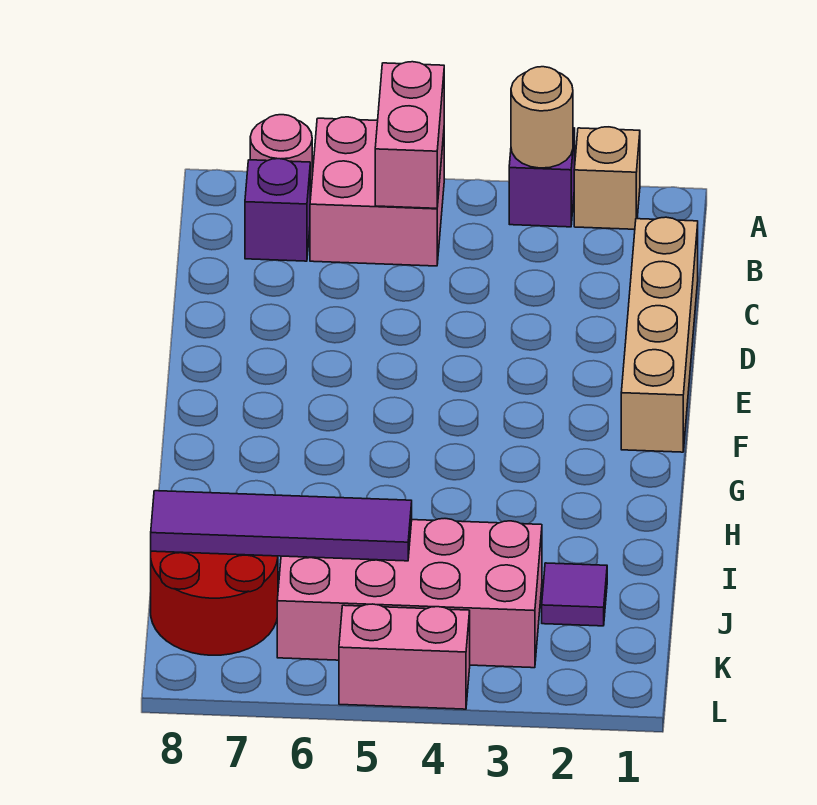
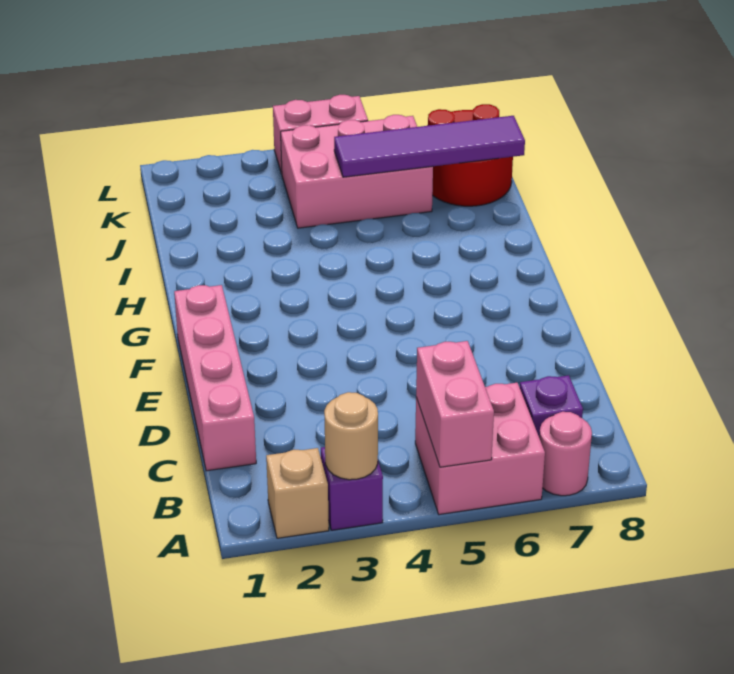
tan 1x4 brick [621,217,698,452] -> pink 1x4 brick [174,285,256,471]
purple 1x1 tile [542,563,607,626] -> none
pink 2x4 brick [277,519,542,668] -> pink 2x3 brick [281,115,433,228]

